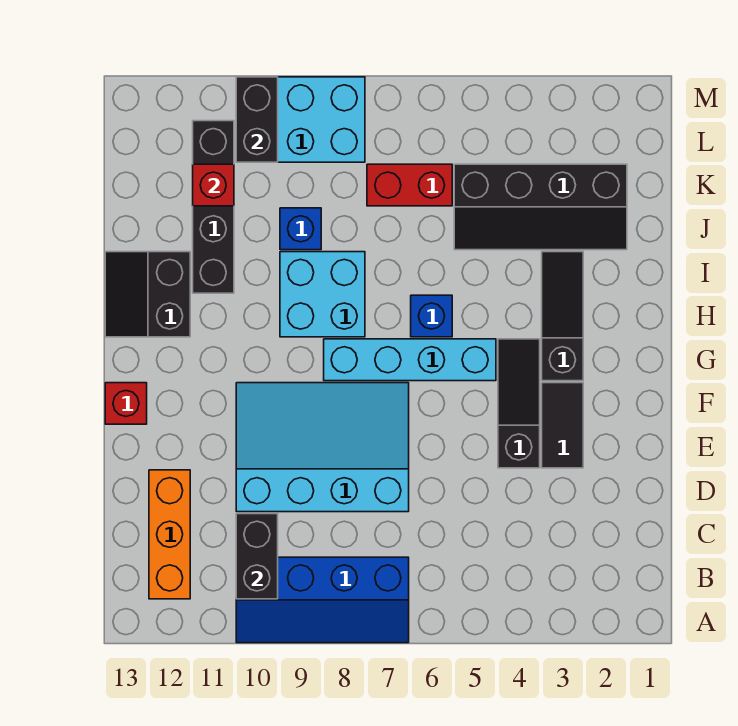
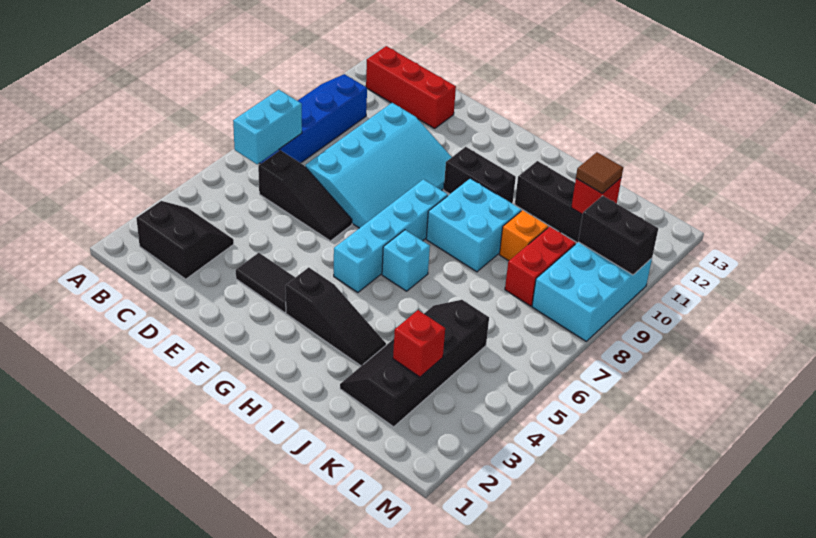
none -> cyan 1x2 brick [233,90,302,164]
black 1x2 brick [236,514,278,599] -> black 1x2 brick moved to [444,147,516,204]
orange 1x3 brick [149,470,190,599] -> red 1x3 brick [366,46,456,128]
black 1x3 slope [498,339,540,468] -> black 1x3 slope moved to [258,150,352,241]
red 1x1 brick [105,383,147,424] -> red 1x1 brick moved to [393,310,445,377]
blue 1x1 brick [411,295,452,337] -> cyan 1x1 brick [382,230,430,291]
black 2x2 slope [105,252,190,337] -> black 2x2 slope moved to [136,201,234,279]
blue 1x1 brick [280,208,321,250] -> orange 1x1 brick [499,210,548,261]
red 1x2 brick [367,164,452,206] -> red 1x2 brick moved to [505,226,576,306]
none -> brown 1x1 tile [576,152,623,193]

